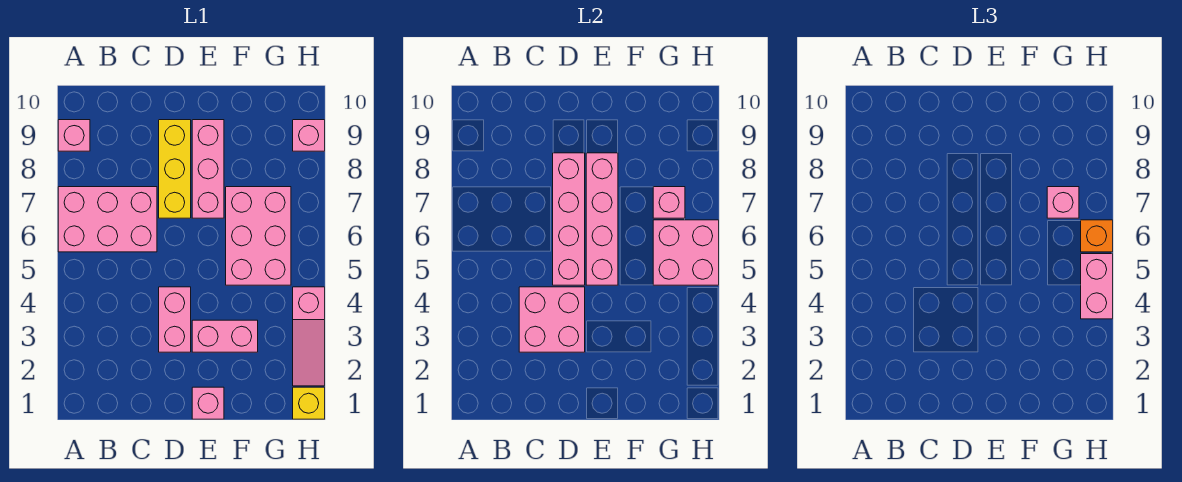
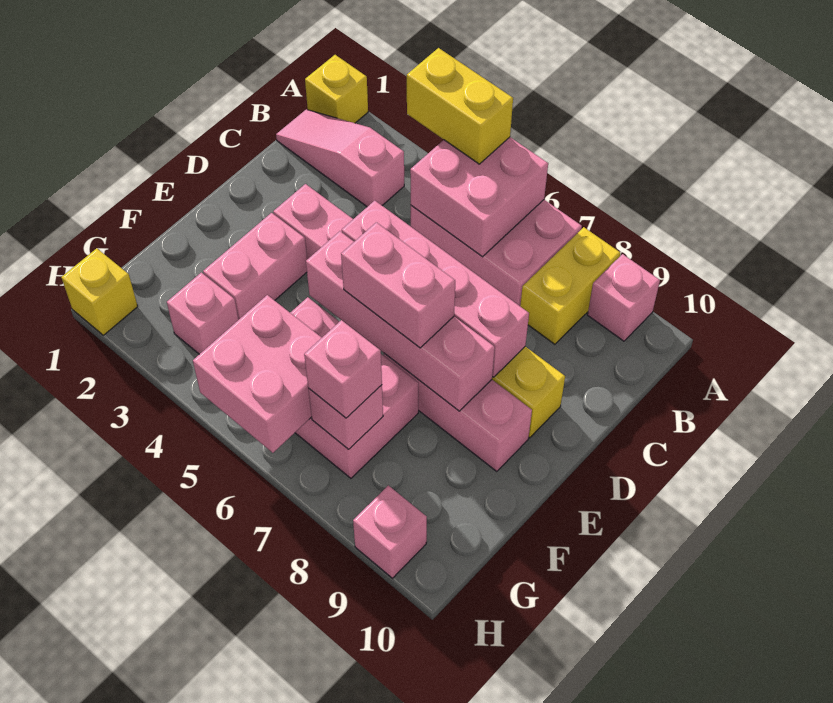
none -> yellow 1x1 brick [305,55,368,123]
none -> yellow 1x2 brick [407,48,513,164]
pink 2x3 brick [58,187,157,252] -> pink 2x3 brick turned to [411,200,582,306]
none -> yellow 1x2 brick [520,227,620,344]
pink 2x2 brick [519,287,585,352] -> pink 2x2 brick moved to [410,137,548,257]
pink 1x1 brick [192,387,224,419] -> pink 1x1 brick moved to [167,273,238,354]
pink 1x3 slope [293,287,325,386] -> pink 1x3 slope moved to [276,110,404,207]
pink 1x2 brick [1081,254,1113,319] -> pink 1x2 brick moved to [341,222,455,348]
orange 1x1 brick [1081,220,1113,252] -> none

